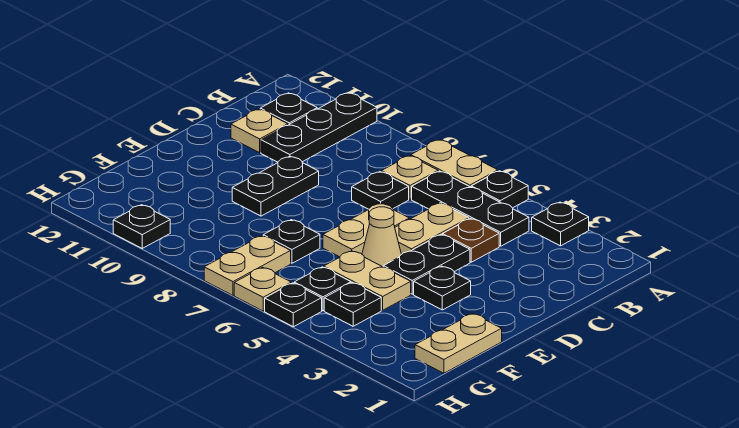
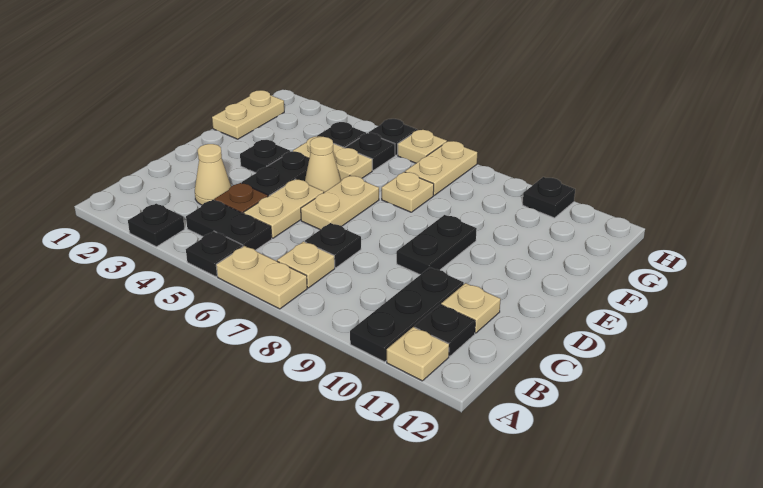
none -> tan 1x1 plate [387,327,449,381]
black 1x3 plate [412,171,529,246] -> black 1x2 plate [186,200,272,250]
none -> tan 1x1 cone [195,144,231,205]
black 1x1 plate [263,220,320,263] -> tan 1x1 plate [382,172,434,212]

